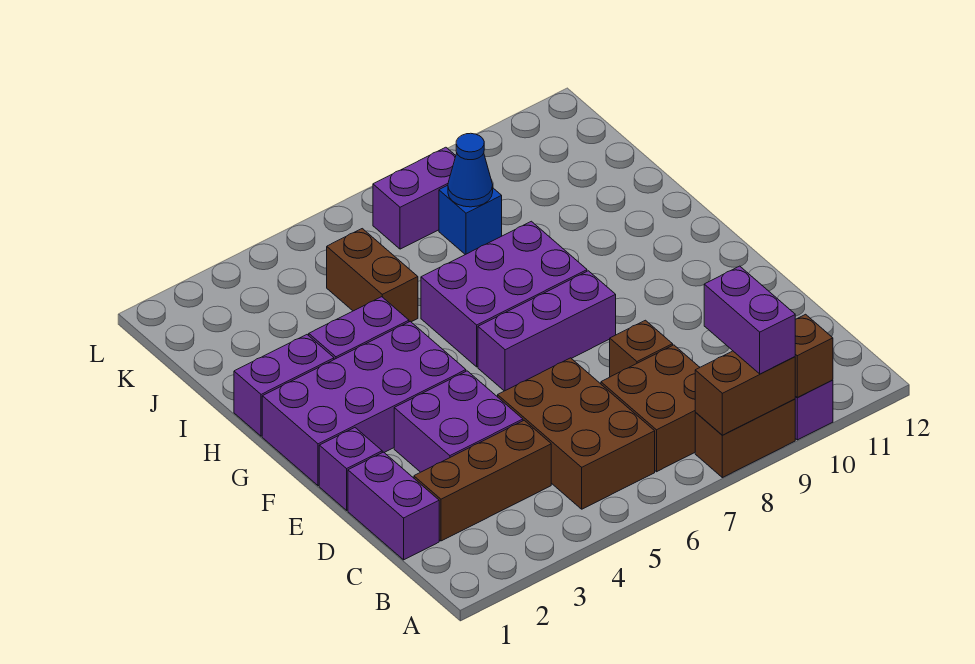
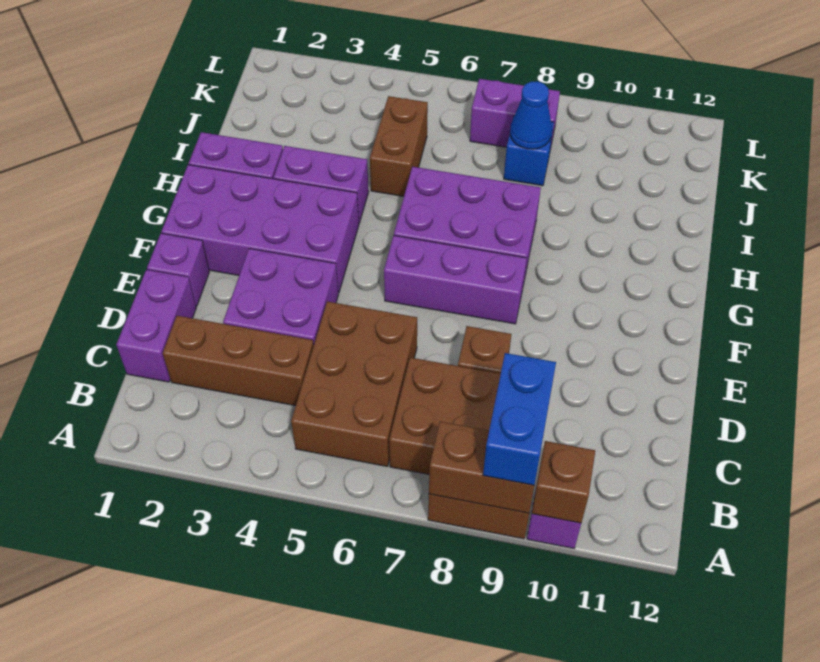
purple 1x2 brick [704,266,795,374] -> blue 1x2 brick [483,353,556,485]

